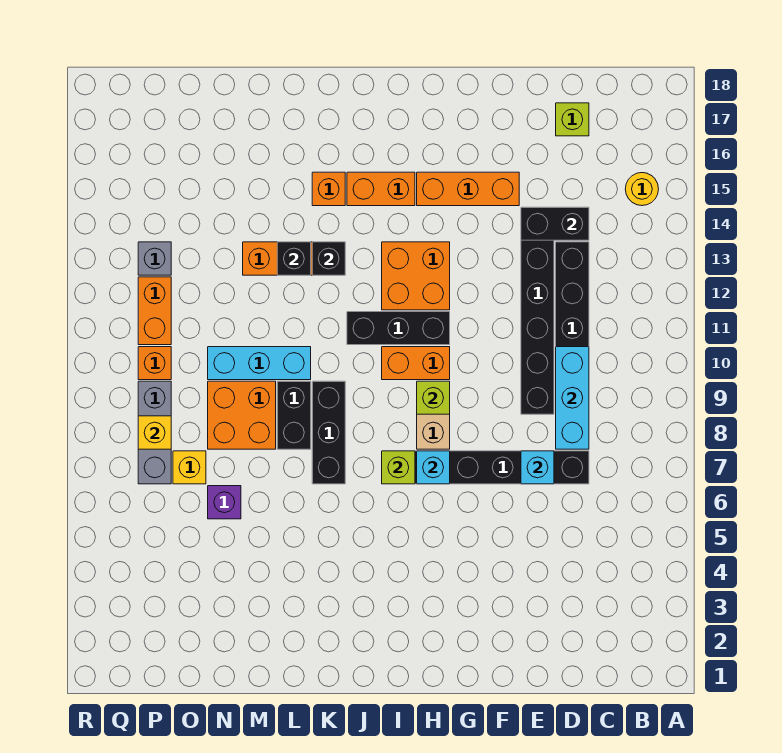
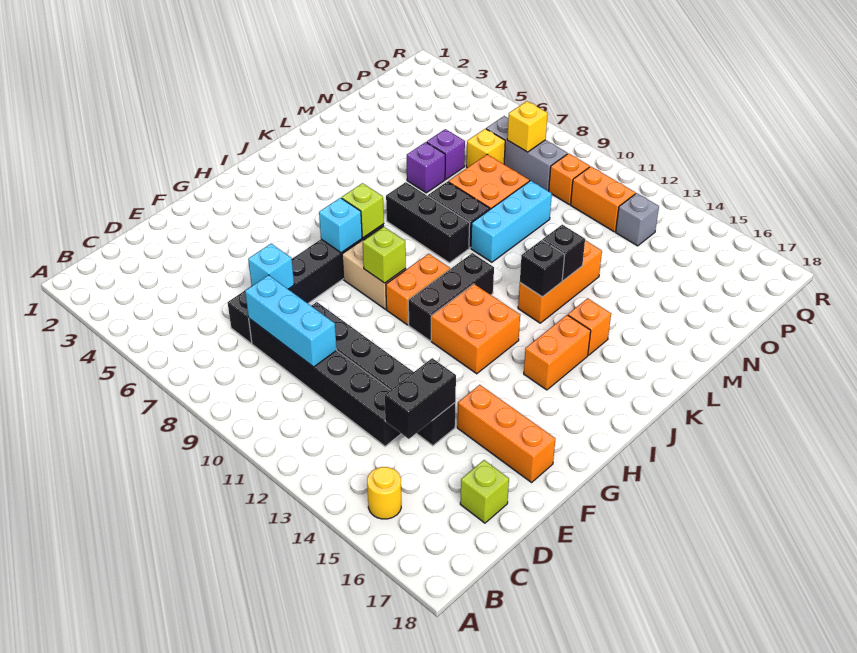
orange 1x3 brick [417,172,519,206] -> orange 1x3 brick turned to [457,385,555,482]
none -> purple 1x1 brick [407,142,445,193]

